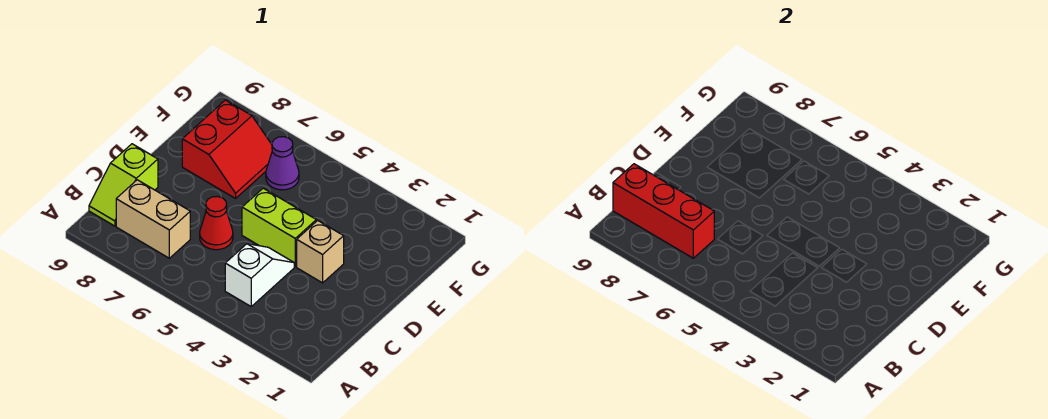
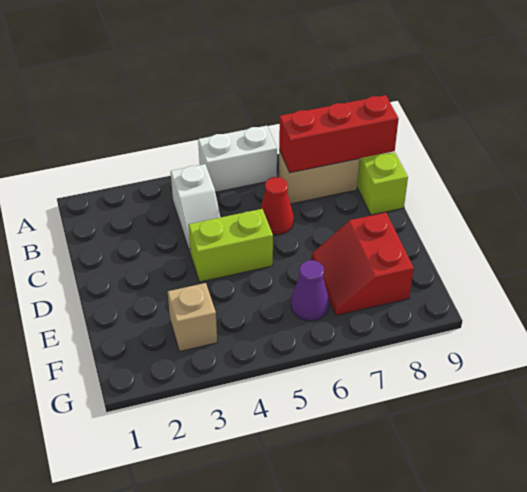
none -> white 1x2 brick [198,126,277,192]
tan 1x1 brick [297,220,344,283] -> tan 1x1 brick moved to [168,283,217,351]

